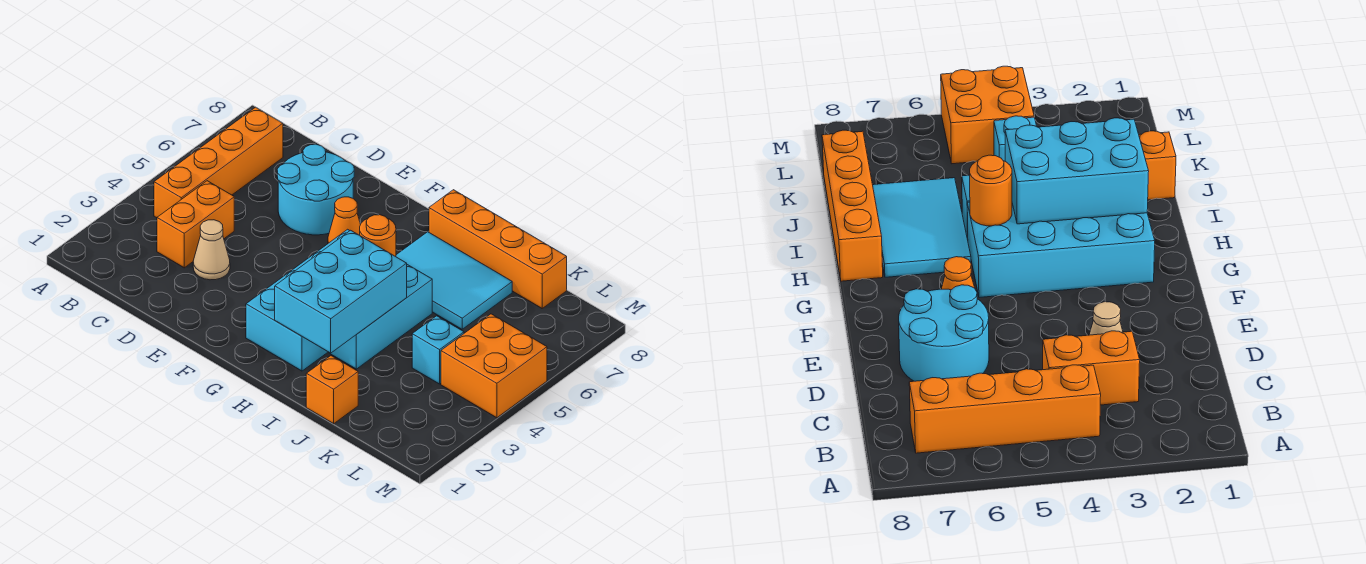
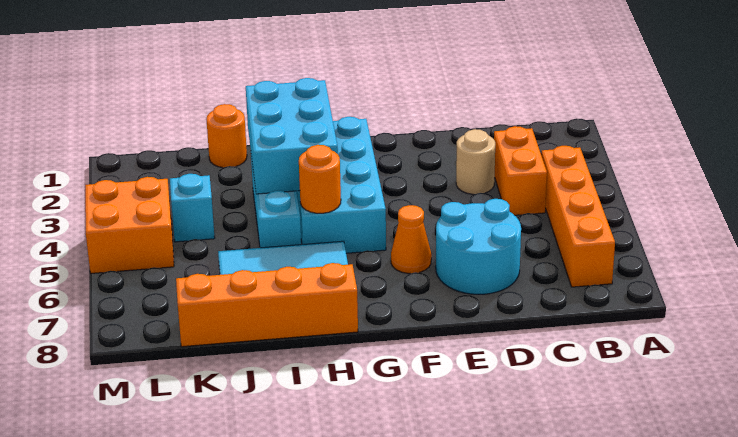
tan 1x1 cone [193,220,230,280] -> tan 1x1 round brick [456,129,495,194]
orange 1x1 brick [306,356,358,424] -> orange 1x1 round brick [207,104,247,168]

